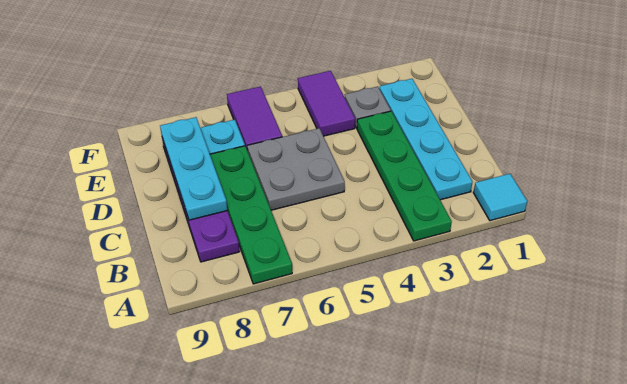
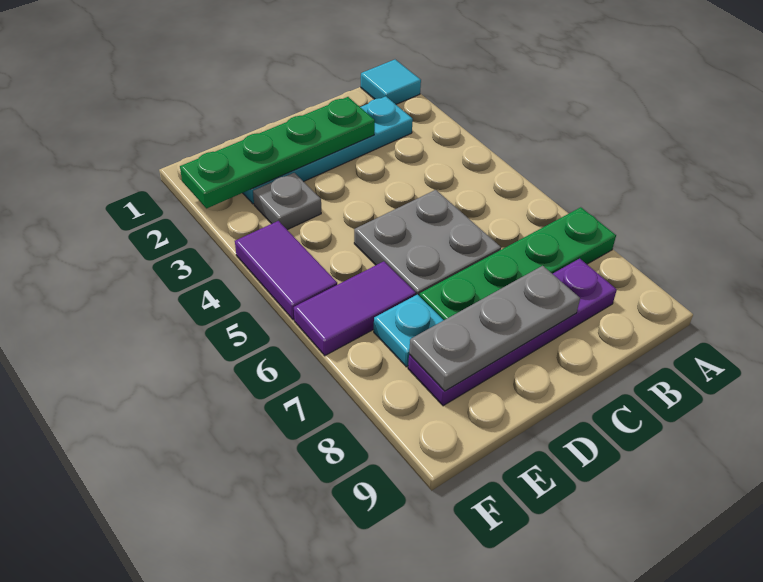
green 1x4 plate [357,111,452,241] -> green 1x4 plate moved to [180,97,375,209]
cyan 1x3 plate [160,117,227,220] -> grey 1x3 plate [409,266,580,391]
purple 1x2 tile [298,71,355,136] -> purple 1x2 tile turned to [235,221,337,320]

